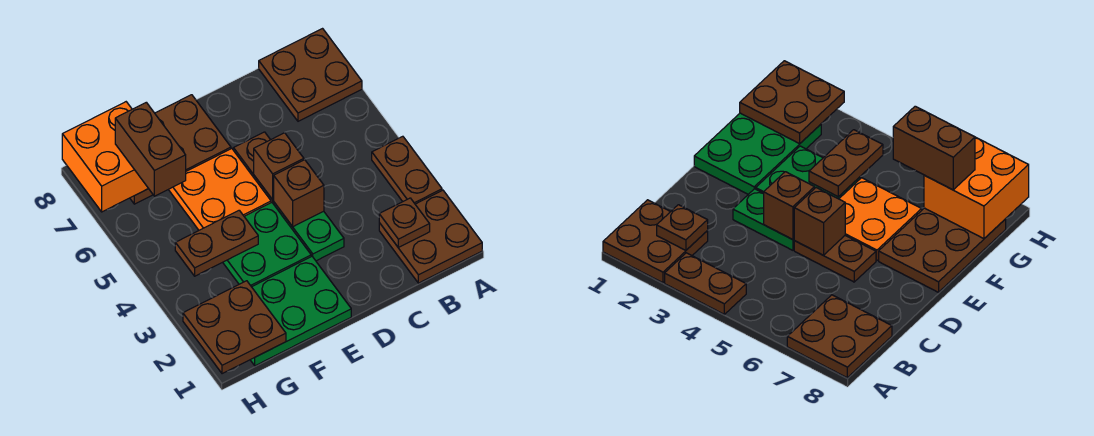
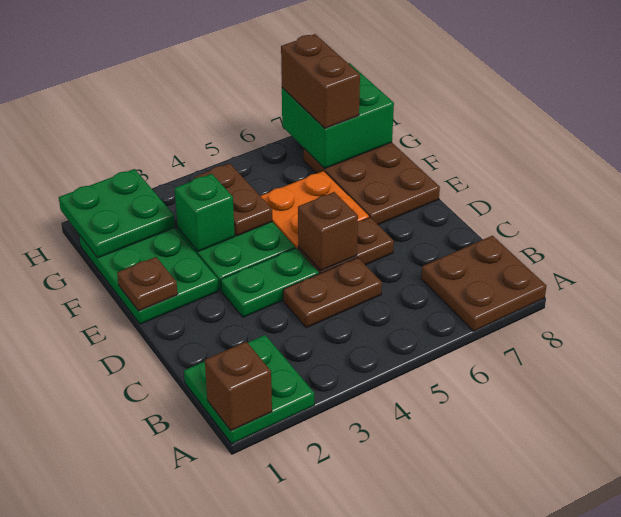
brown 2x2 plate [379,190,482,283] -> green 2x2 plate [184,335,314,444]
brown 1x2 plate [372,136,442,204] -> brown 1x2 plate moved to [283,258,382,328]
brown 1x1 plate [379,198,430,247] -> brown 1x1 plate moved to [117,257,178,311]
brown 1x1 brick [274,160,324,227] -> brown 1x1 brick moved to [205,342,272,431]
none -> green 1x1 brick [175,174,235,251]
brown 2x2 plate [183,281,286,374] -> green 2x2 plate [59,169,175,258]
brown 1x2 brick [115,102,186,196] -> brown 1x2 brick turned to [281,34,360,129]
orange 2x2 brick [62,102,148,212] -> green 2x2 brick [282,63,394,169]

